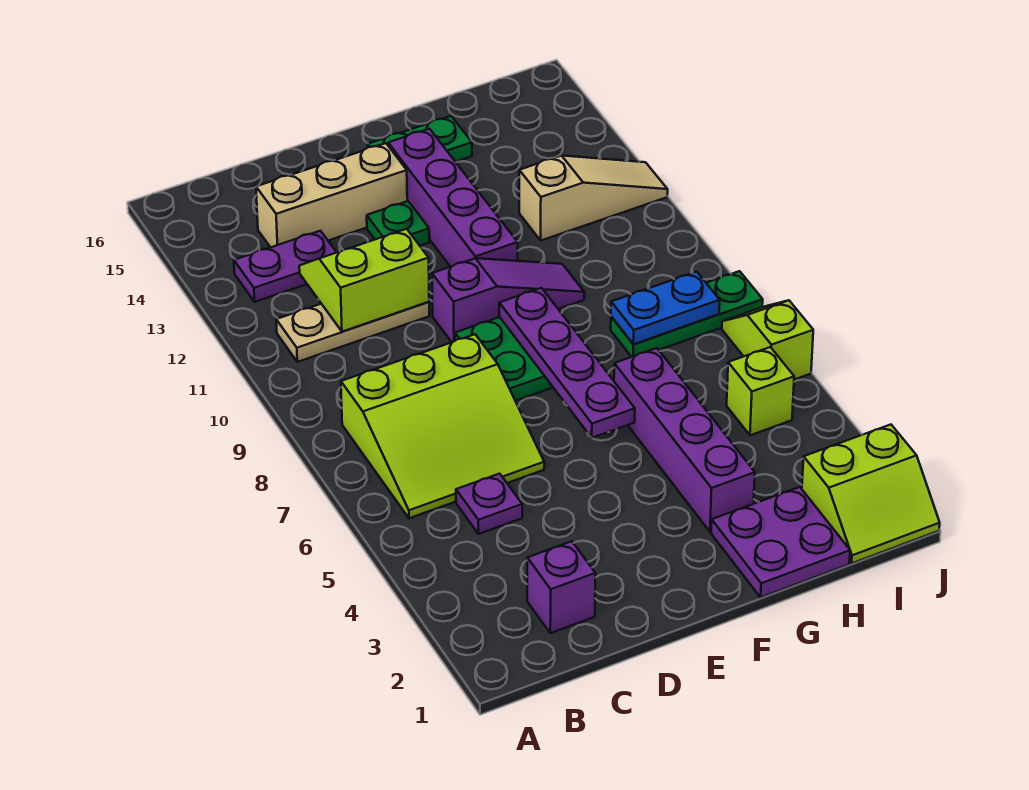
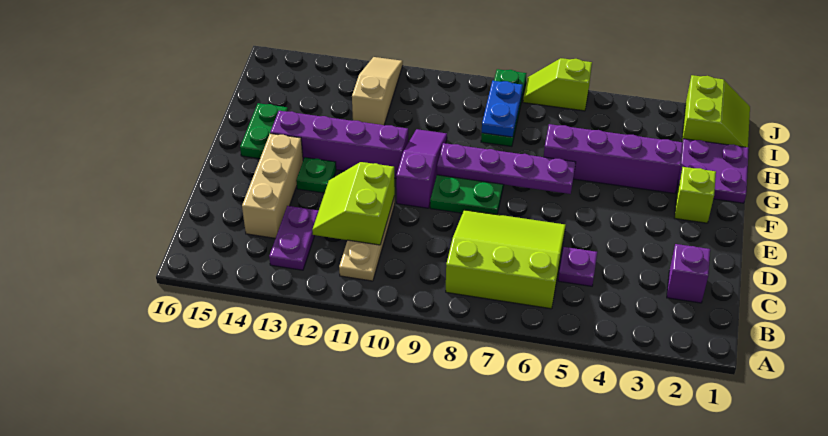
lime 3x3 slope [341,334,544,518] -> lime 3x3 slope turned to [446,210,566,309]
lime 1x1 brick [727,347,794,435] -> lime 1x1 brick moved to [675,167,716,223]

